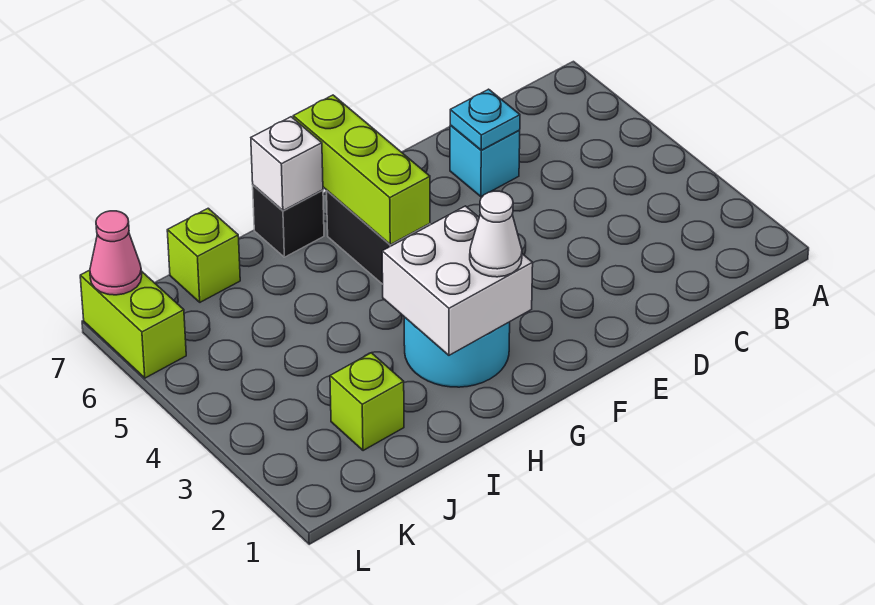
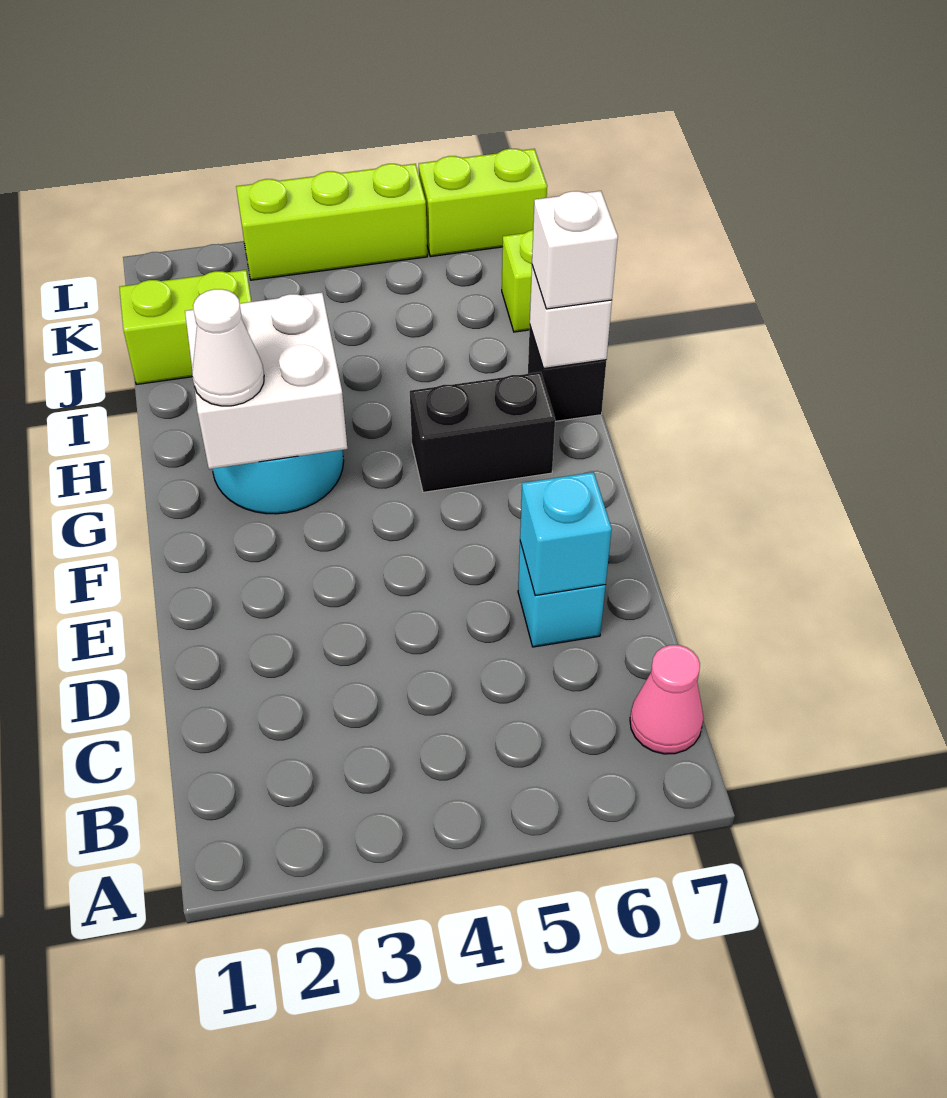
cyan 1x1 plate [450,89,520,150] -> cyan 1x1 brick [520,472,612,596]
lime 1x3 brick [293,95,430,245] -> lime 1x3 brick moved to [236,164,427,280]
none -> white 1x1 brick [532,191,618,309]
lime 1x1 brick [330,353,404,451] -> lime 1x2 brick [119,270,252,384]
pink 1x1 cone [90,211,142,295] -> pink 1x1 cone moved to [630,645,704,754]

